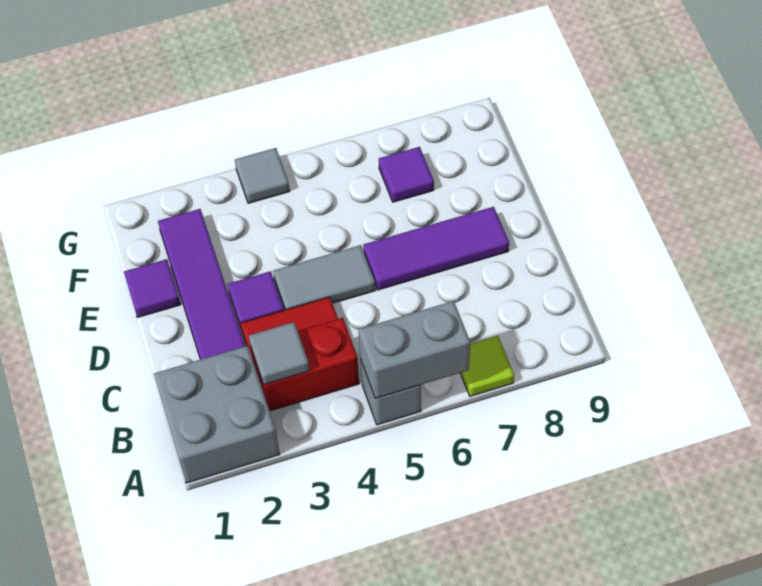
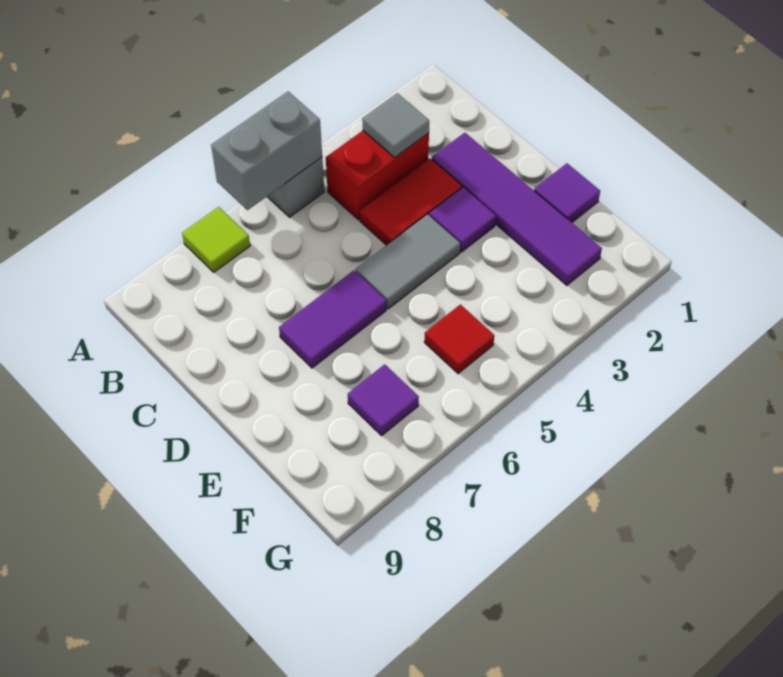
grey 2x2 brick [154,346,280,483] -> none
purple 1x3 tile [363,207,509,290] -> purple 1x2 tile [279,270,386,368]
none -> red 1x1 tile [424,304,494,374]
grey 1x1 tile [235,148,290,203] -> none

